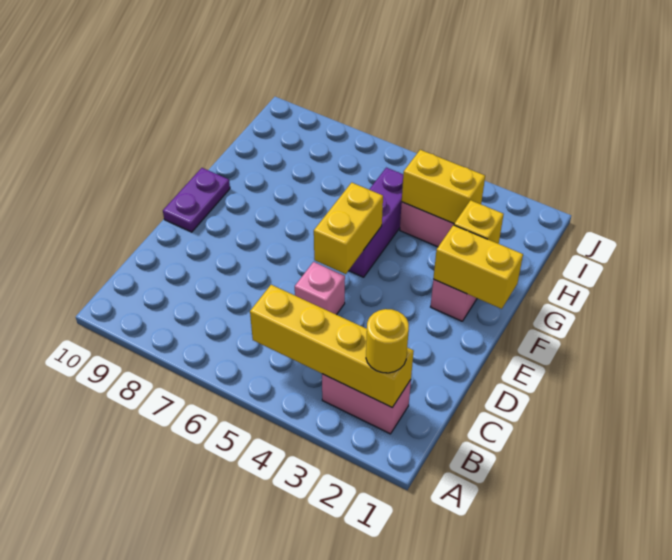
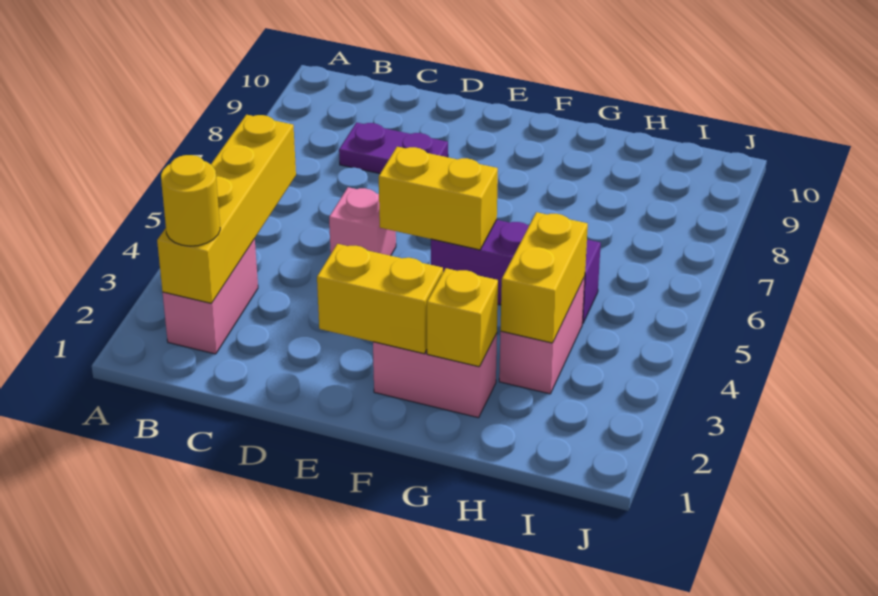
purple 1x2 plate [163,168,230,232] -> purple 1x2 plate moved to [339,123,448,174]
yellow 1x2 brick [433,225,523,309] -> yellow 1x2 brick turned to [317,244,443,354]

